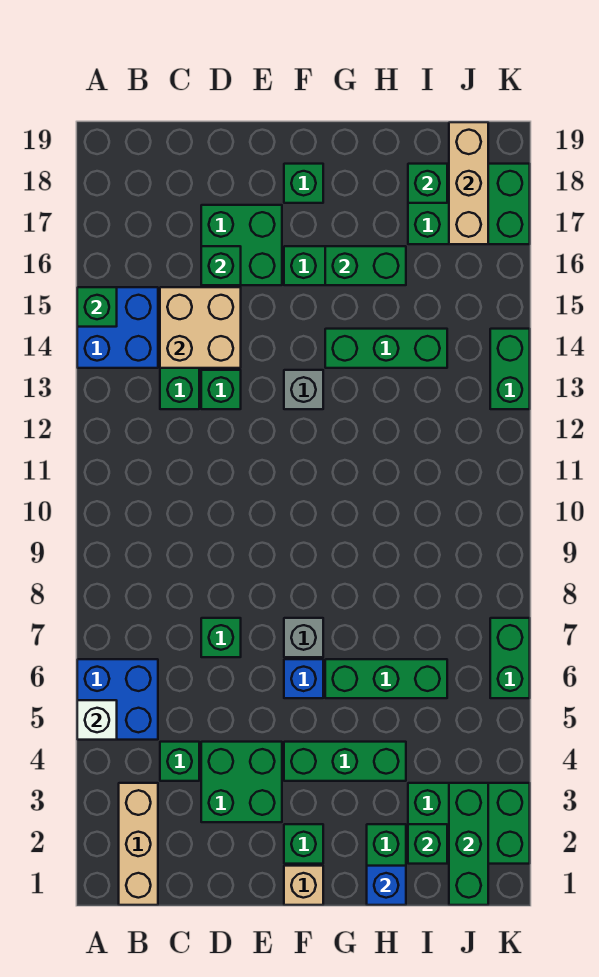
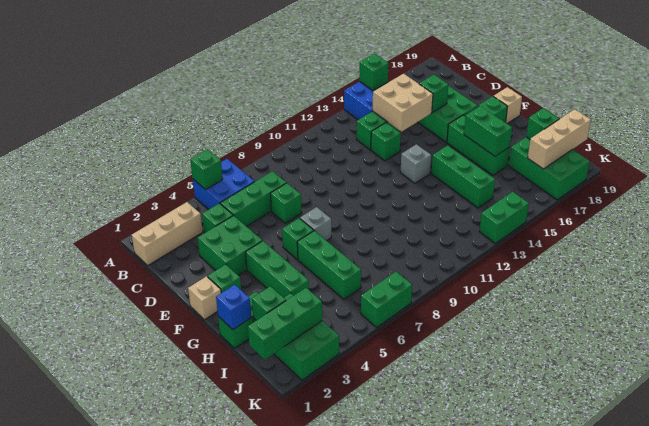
white 1x1 brick [77,700,117,740] -> green 1x1 brick [190,149,223,190]
none -> green 1x3 brick [220,171,286,226]
blue 1x1 brick [284,659,323,698] -> green 1x1 brick [282,218,314,259]
none -> tan 1x1 brick [493,87,522,124]

